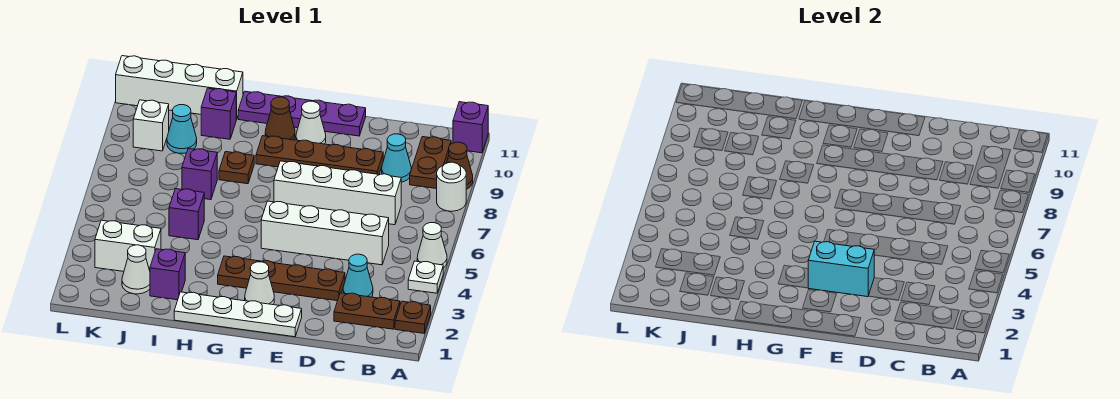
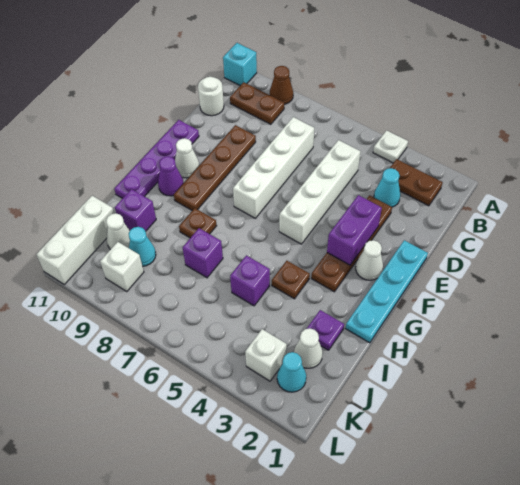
brown 1x1 plate [395,301,431,333] -> brown 1x1 plate moved to [272,261,310,299]
white 1x1 cone [417,223,447,268] -> white 1x1 cone moved to [106,213,130,250]
white 1x1 round brick [437,162,466,211] -> white 1x1 round brick moved to [198,77,224,116]
purple 1x1 brick [453,102,488,153] -> cyan 1x1 brick [223,43,257,85]
brown 1x2 plate [334,293,400,329] -> brown 1x2 plate turned to [390,159,443,206]
cyan 1x1 cone [382,134,411,182] -> cyan 1x1 cone moved to [277,352,306,392]
white 1x4 plate [174,292,302,337] -> cyan 1x4 plate [346,240,428,343]
cyan 1x2 brick [808,241,874,297] -> purple 1x2 brick [327,195,382,265]
brown 1x1 cone [265,97,295,140] -> purple 1x1 cone [158,156,183,196]
purple 1x1 brick [150,249,185,300] -> purple 1x1 plate [307,310,344,350]
white 1x4 brick [116,56,243,119] -> white 1x3 brick [36,196,114,284]
white 1x2 brick [95,220,161,271] -> white 1x1 brick [245,329,287,381]

